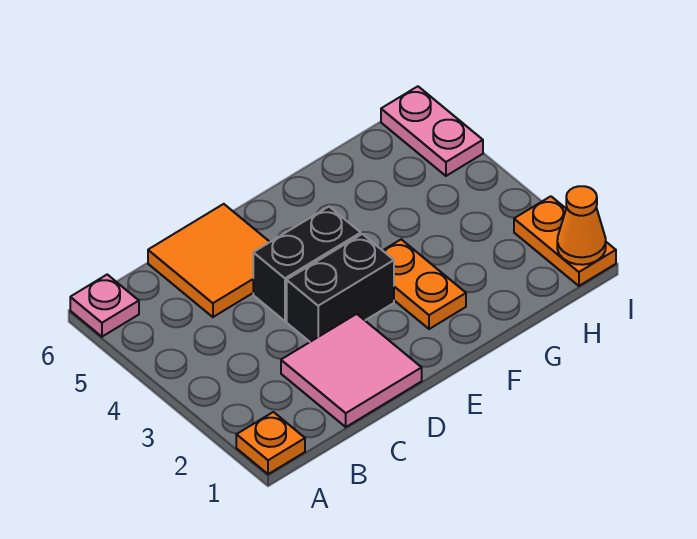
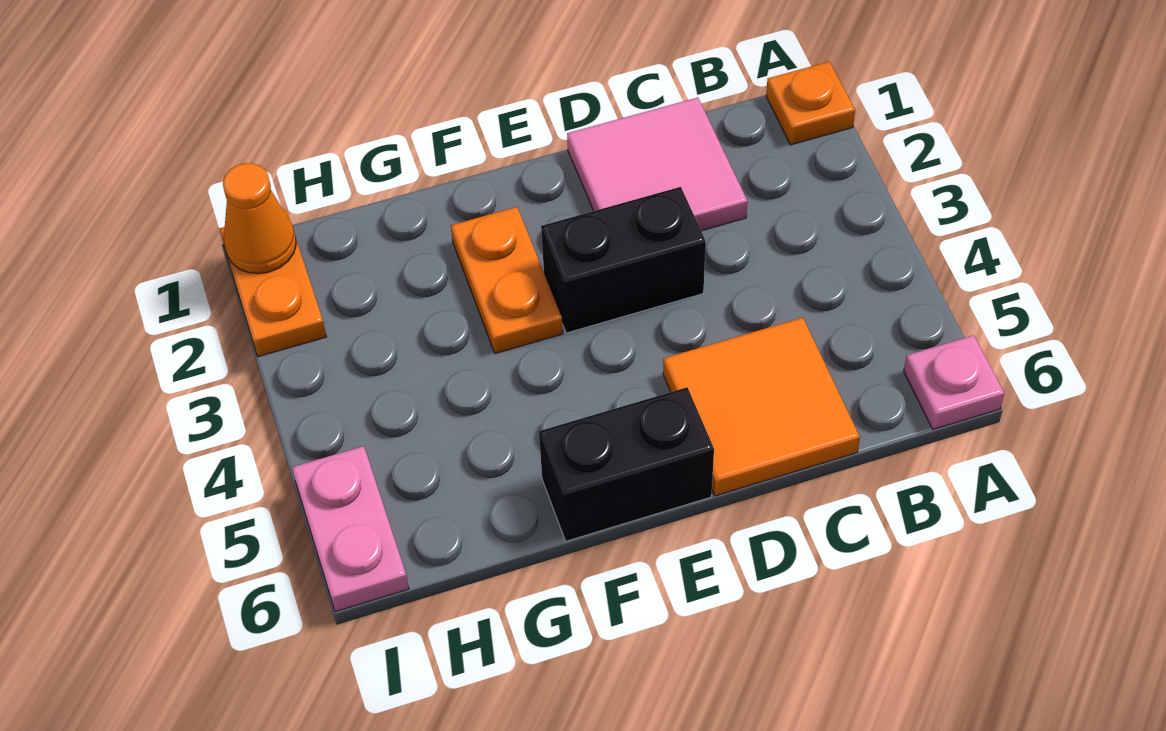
black 1x2 brick [253,207,361,321] -> black 1x2 brick moved to [539,387,714,541]

